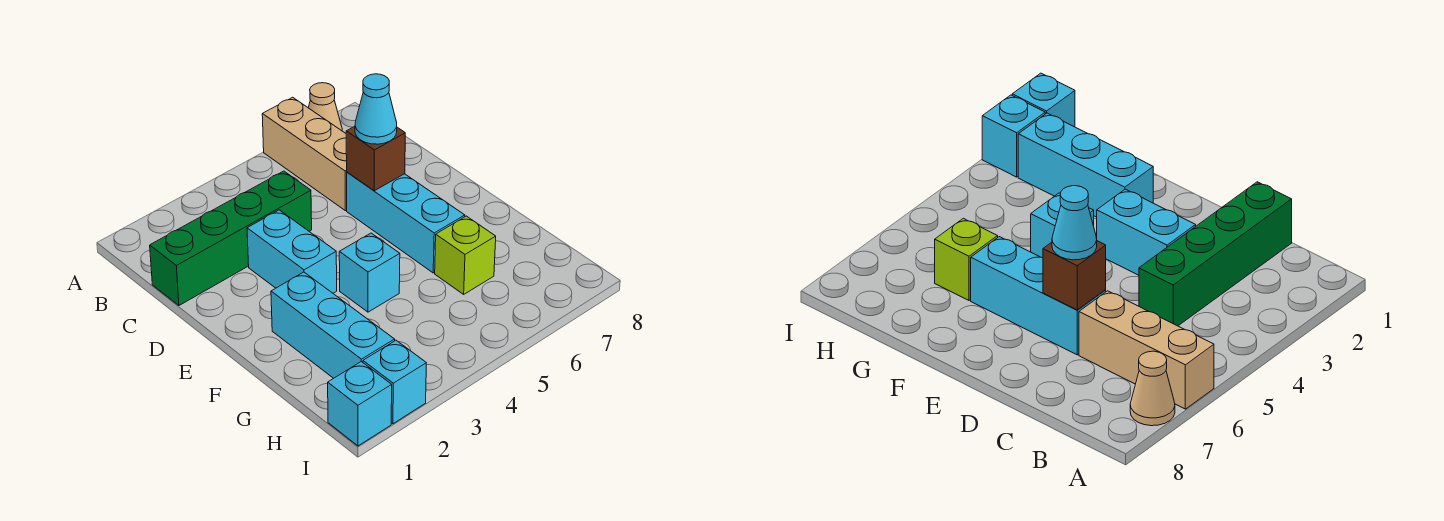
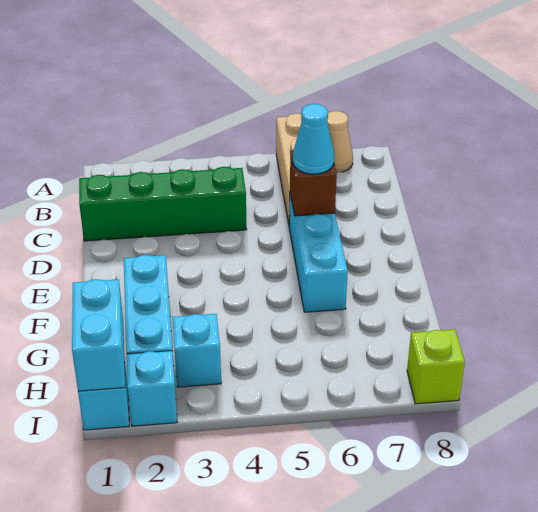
cyan 1x2 brick [247,210,337,293] -> cyan 1x2 brick moved to [72,279,125,391]
cyan 1x1 brick [339,233,400,312] -> cyan 1x1 brick moved to [172,314,221,387]
lime 1x1 brick [435,216,496,294] -> lime 1x1 brick moved to [407,329,465,404]

